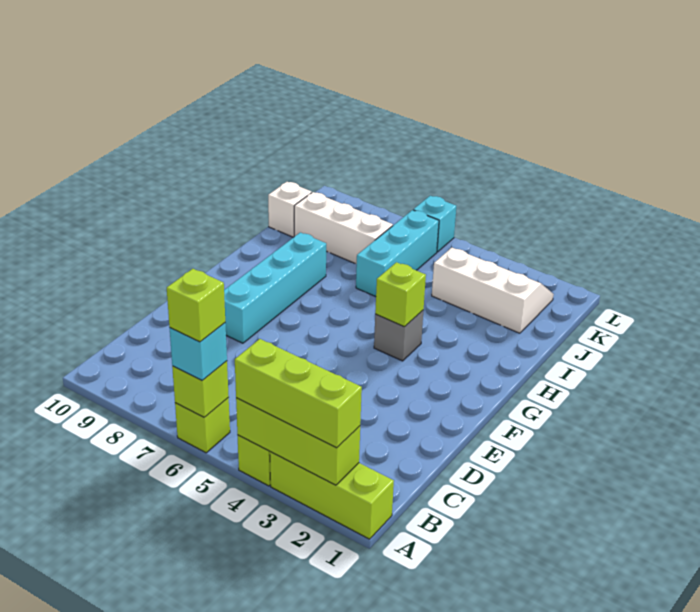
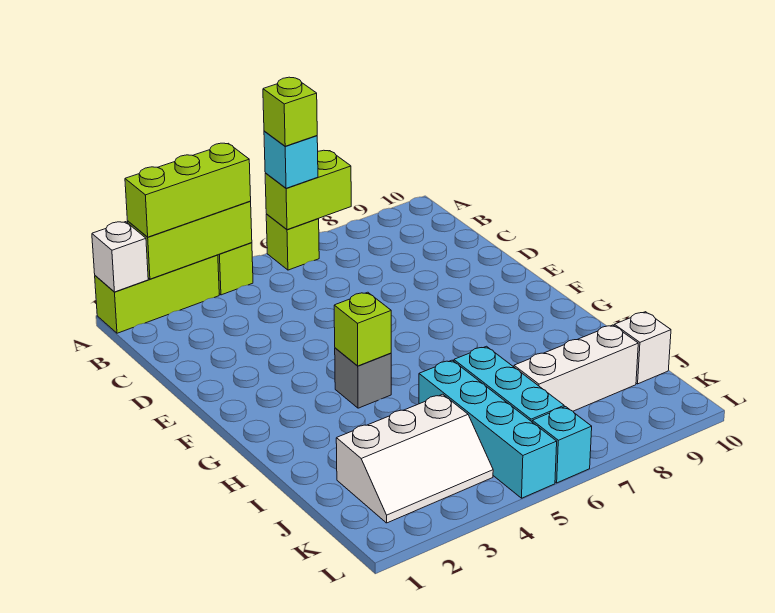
none -> white 1x1 brick [92,222,148,292]
lime 1x1 brick [172,361,229,417] -> lime 1x2 brick [265,150,351,230]
cyan 1x4 brick [224,232,326,343] -> cyan 1x4 brick moved to [419,360,557,498]

